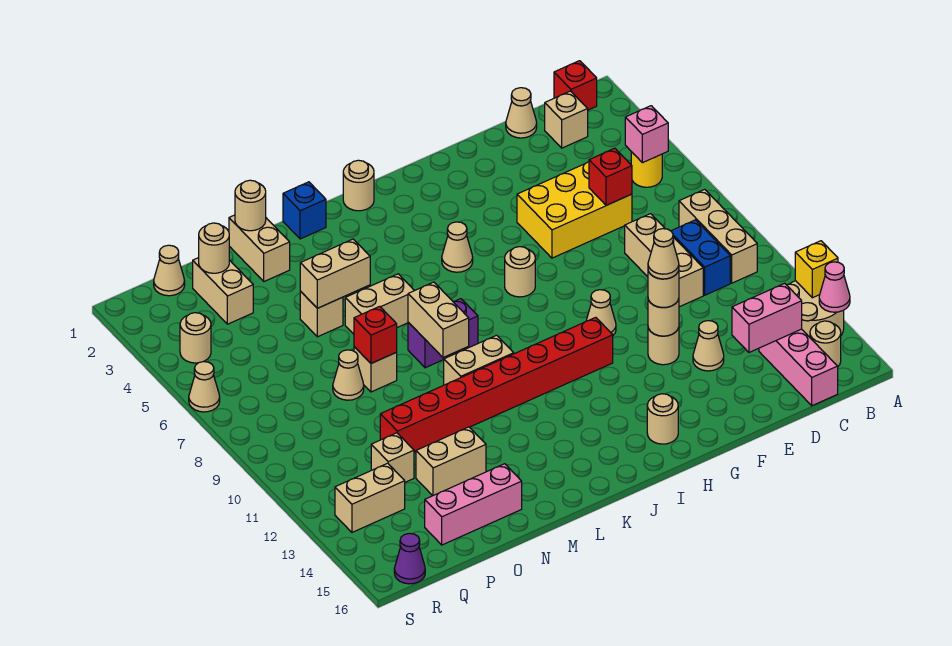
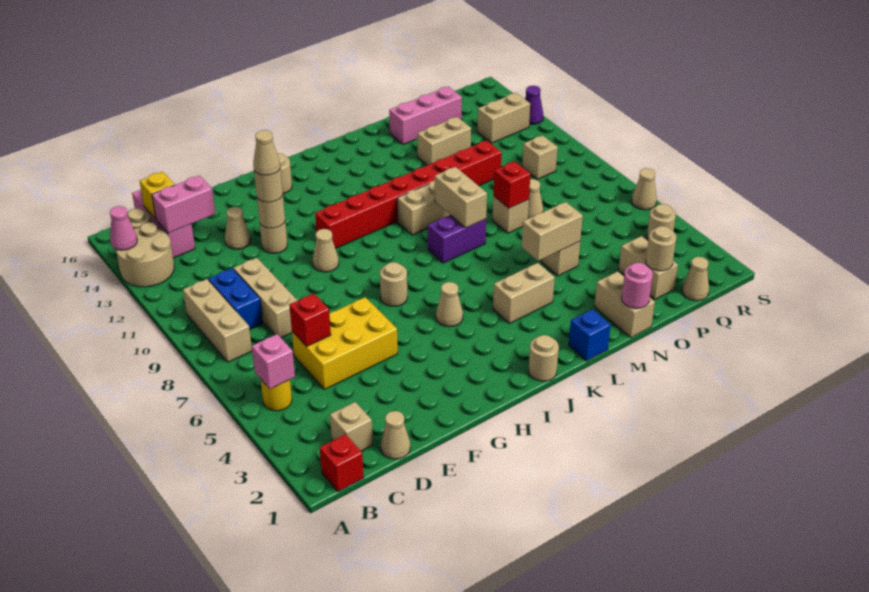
yellow 1x1 brick [795,241,838,298] -> yellow 1x1 brick moved to [140,172,175,219]
tan 1x2 brick [345,274,414,334] -> tan 1x2 brick moved to [493,263,555,323]
tan 1x1 round brick [235,180,266,231] -> pink 1x1 round brick [622,263,653,308]
tan 1x1 brick [371,433,414,482] -> tan 1x1 brick moved to [522,135,558,179]
purple 1x1 cone [394,533,425,584] -> purple 1x1 cone moved to [525,86,543,124]

